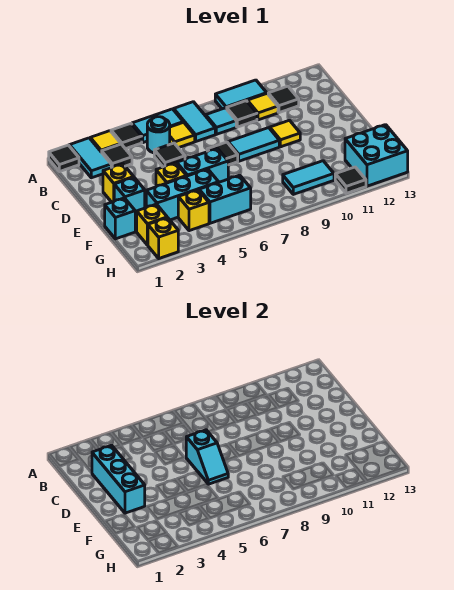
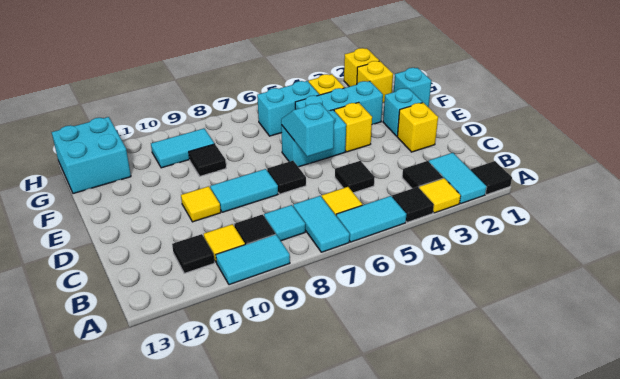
cyan 1x1 round brick [147,117,170,153] -> none
cyan 1x3 brick [92,445,145,513] -> none
black 1x1 tile [335,167,366,193] -> black 1x1 tile moved to [189,144,226,176]

